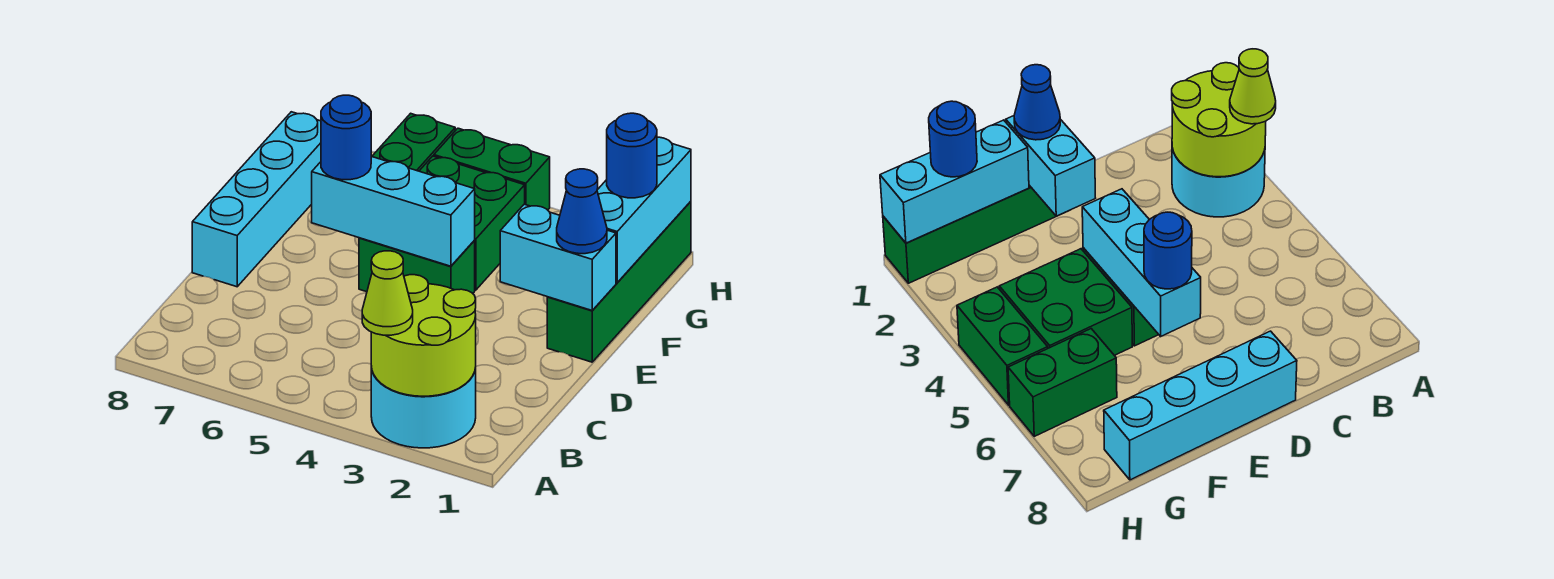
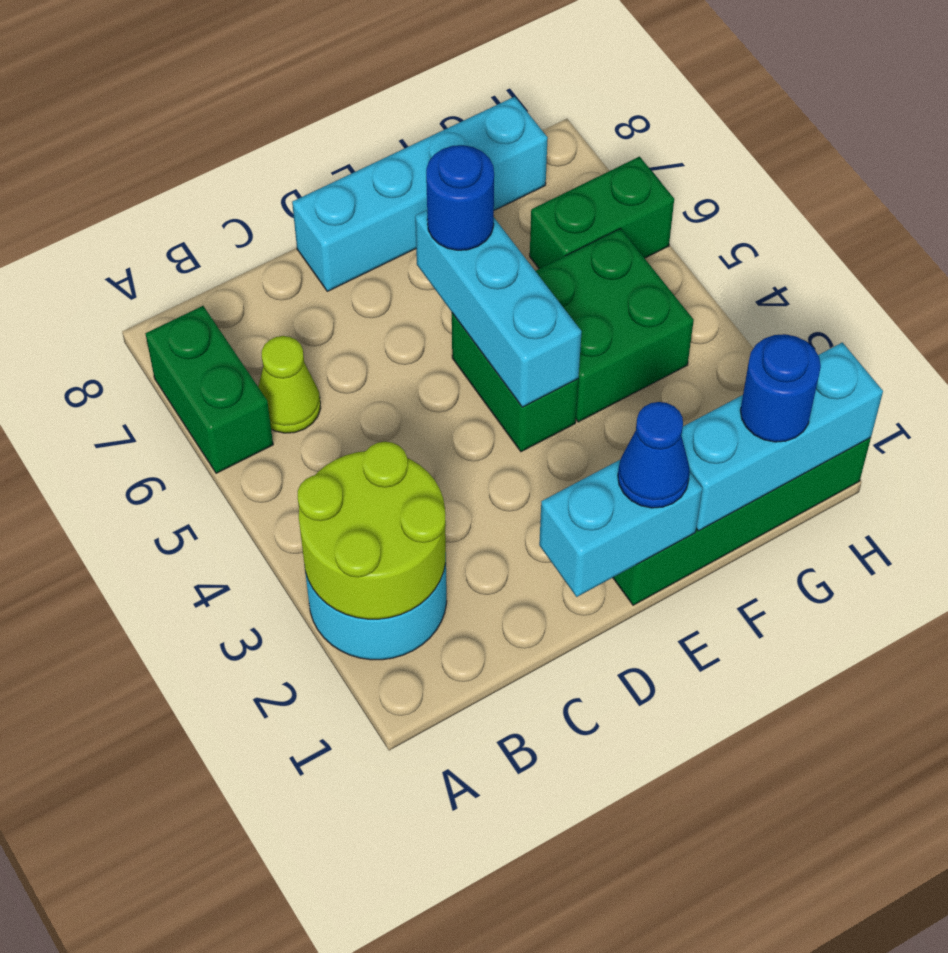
lime 1x1 cone [362,251,413,335] -> lime 1x1 cone moved to [258,336,321,433]
cyan 1x2 brick [500,204,616,310] -> cyan 1x2 brick turned to [539,460,702,597]
green 1x2 brick [434,128,550,210] -> green 1x2 brick moved to [145,306,273,473]

